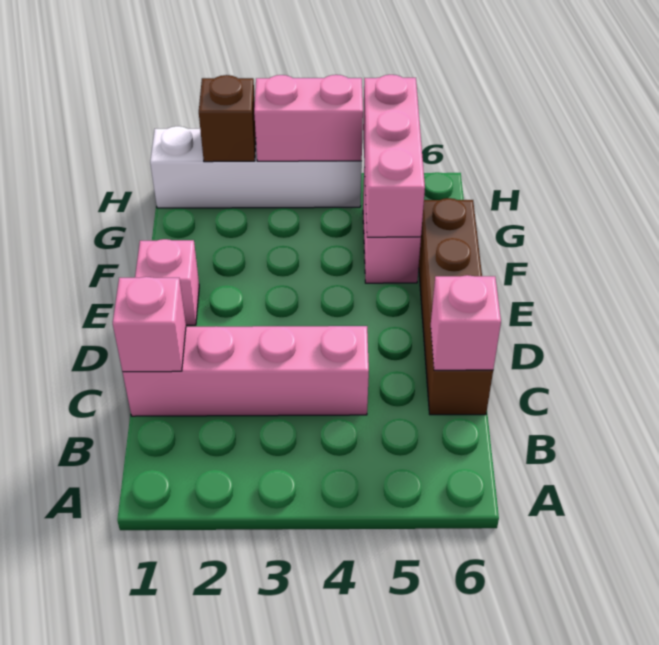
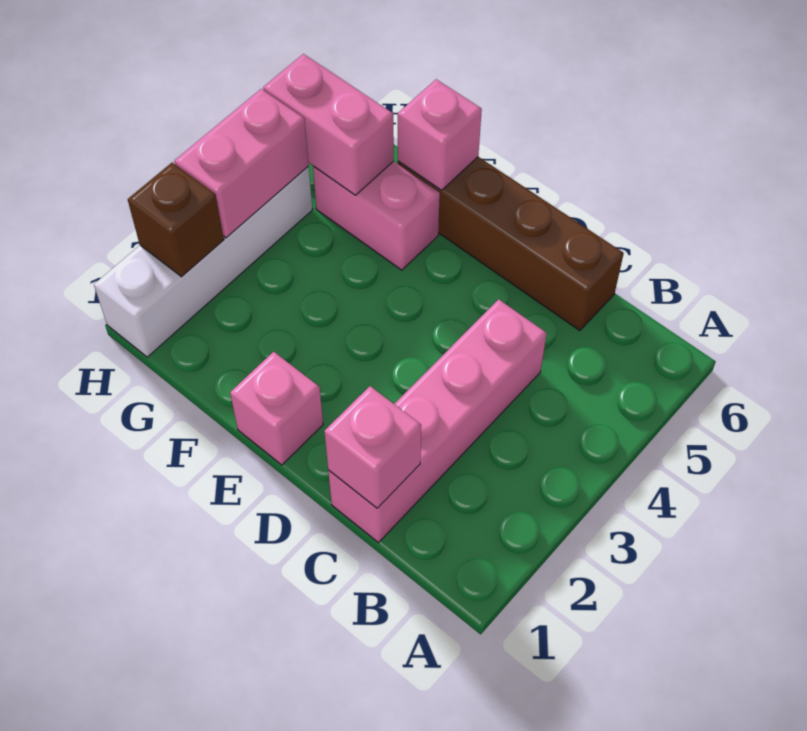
pink 1x1 brick [431,275,501,370] -> pink 1x1 brick moved to [398,79,482,190]
pink 1x3 brick [363,75,425,237] -> pink 1x2 brick [263,54,394,195]

